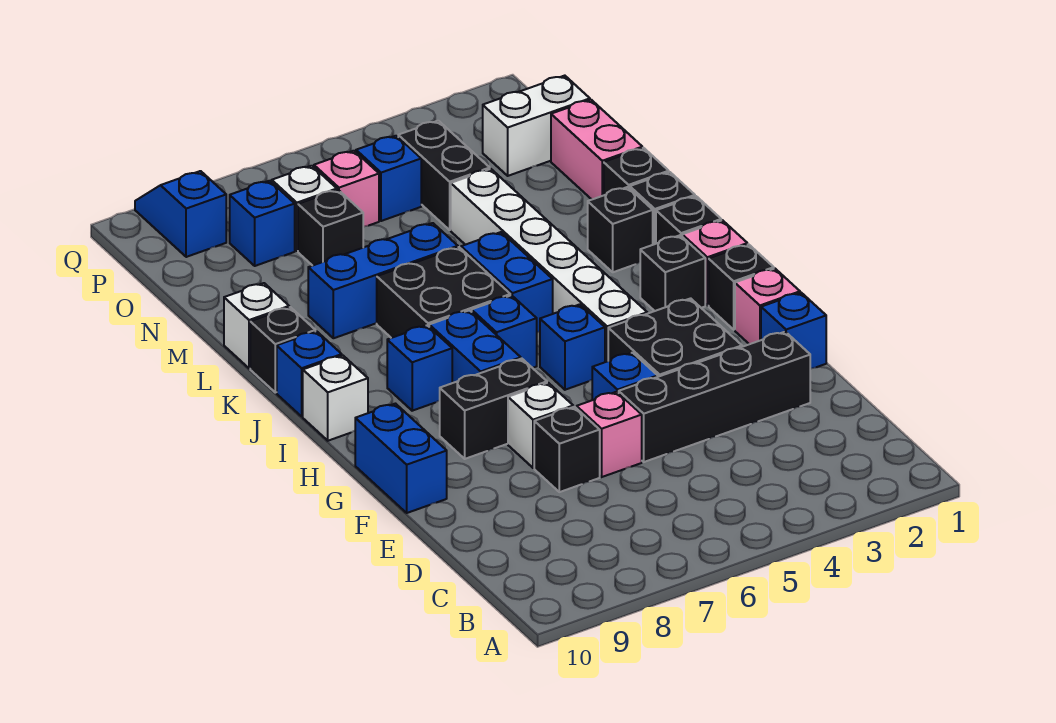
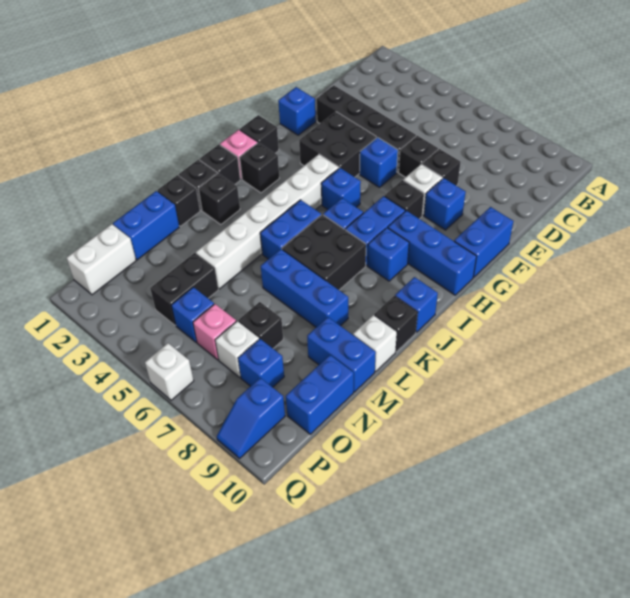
pink 1x1 brick [577,392,642,477] -> black 1x1 brick [399,136,438,177]
none -> blue 1x1 brick [424,178,466,230]
pink 1x1 brick [735,268,800,344] -> none
black 1x2 brick [440,359,547,459] -> black 1x1 brick [385,180,424,219]
none -> blue 1x3 brick [388,211,477,295]
white 1x1 brick [303,355,368,441] -> white 1x1 brick moved to [145,343,194,400]
pink 1x2 brick [551,100,642,199] -> blue 1x2 brick [113,191,179,260]
none -> blue 1x2 brick [307,317,376,392]
none -> blue 1x2 brick [286,355,354,434]
white 1x2 brick [483,76,590,176] -> white 1x2 brick turned to [67,224,136,295]

